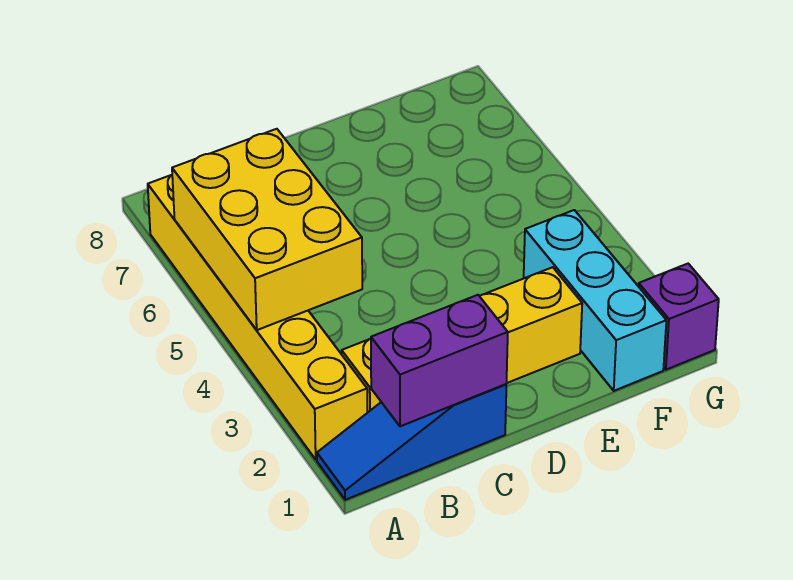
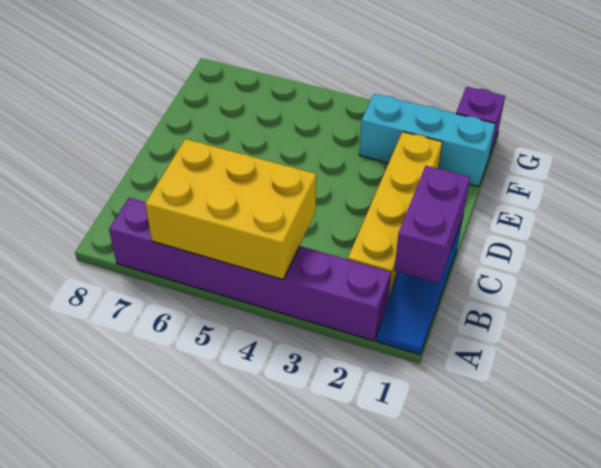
yellow 1x6 brick [148,175,367,460] -> purple 1x6 brick [109,198,391,341]

